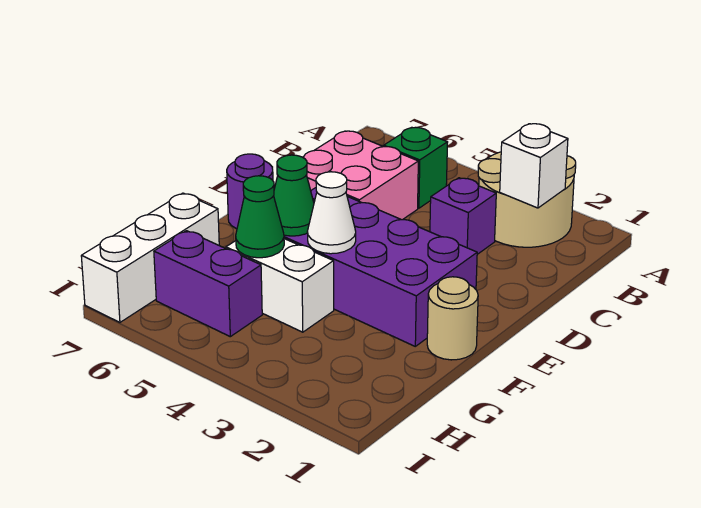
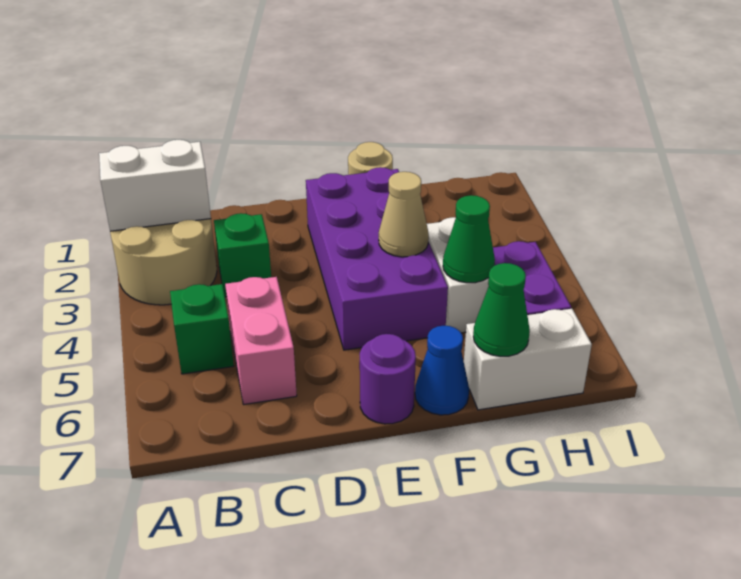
white 1x1 brick [500,124,568,208] -> white 1x2 brick [99,140,211,231]
purple 1x1 brick [430,178,496,254] -> green 1x1 brick [214,213,271,297]
pink 2x2 brick [303,131,418,220] -> pink 1x2 brick [225,277,297,404]
white 1x1 cone [307,172,356,254] -> tan 1x1 cone [379,172,429,257]
green 1x1 cone [274,155,314,236] -> green 1x1 cone moved to [473,263,530,356]
none -> blue 1x1 cone [415,326,469,415]
white 1x3 brick [81,193,219,322] -> white 1x2 brick [464,309,592,410]

